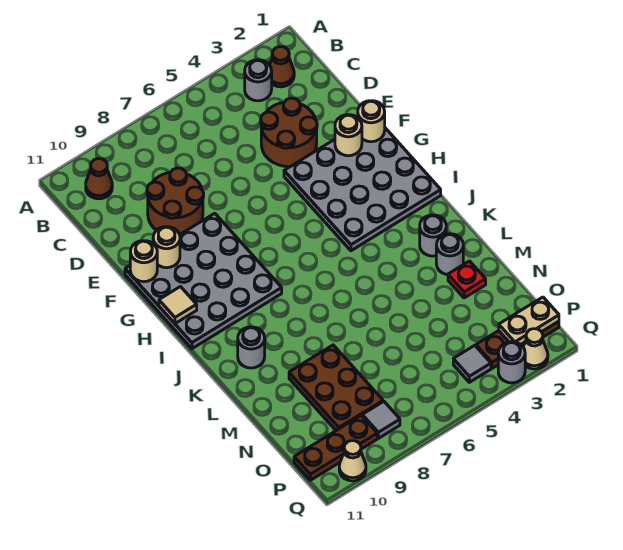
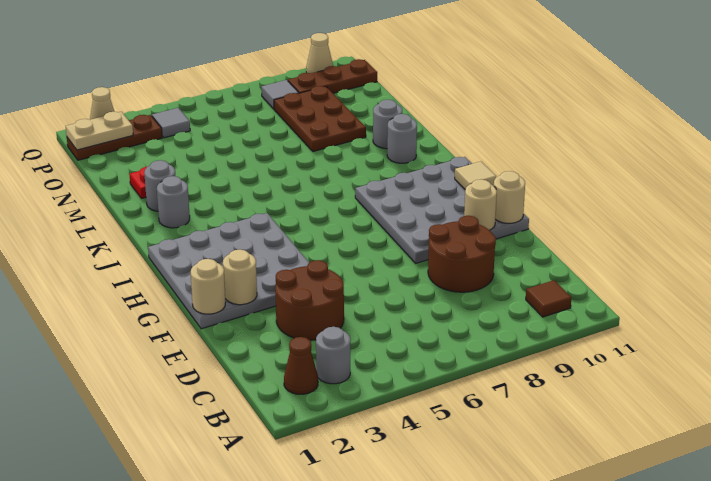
brown 1x1 cone [86,159,112,199] -> brown 1x1 tile [526,280,571,317]
grey 1x1 round brick [498,342,525,383] -> grey 1x1 round brick moved to [373,100,402,149]

